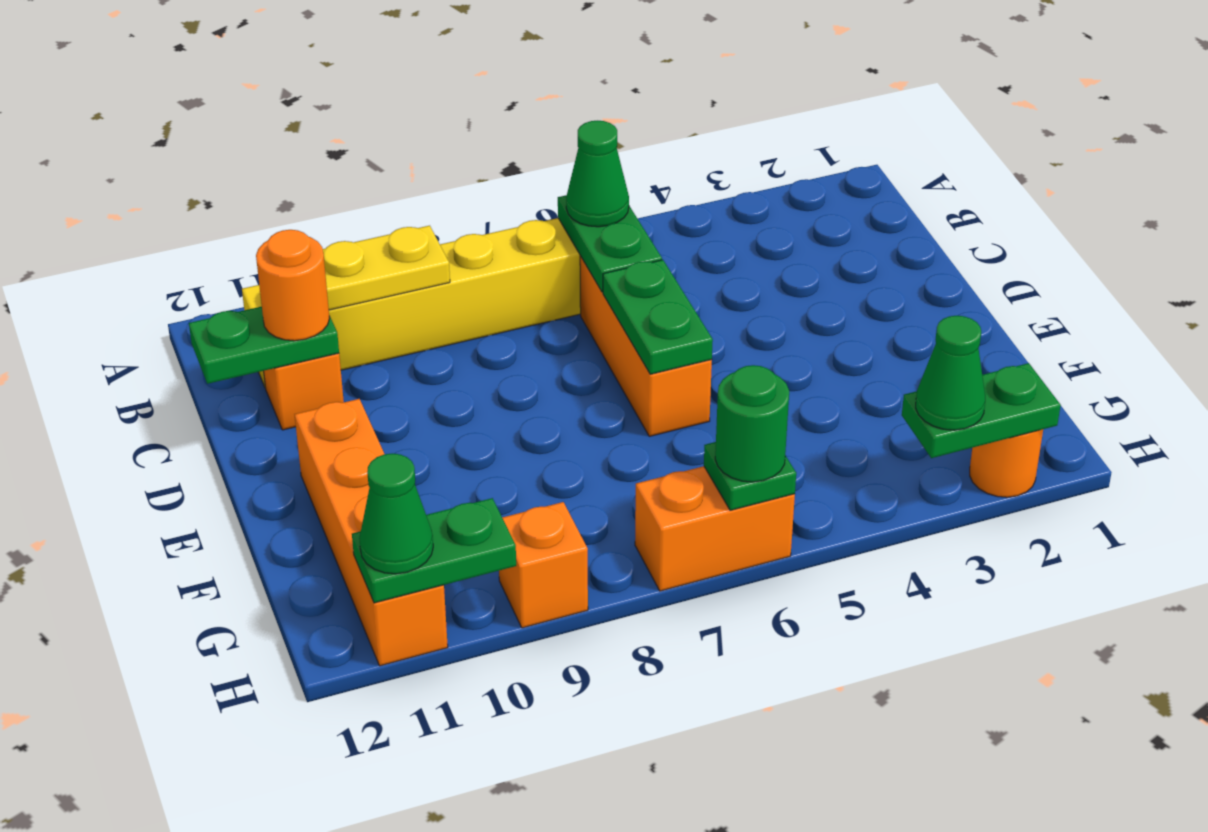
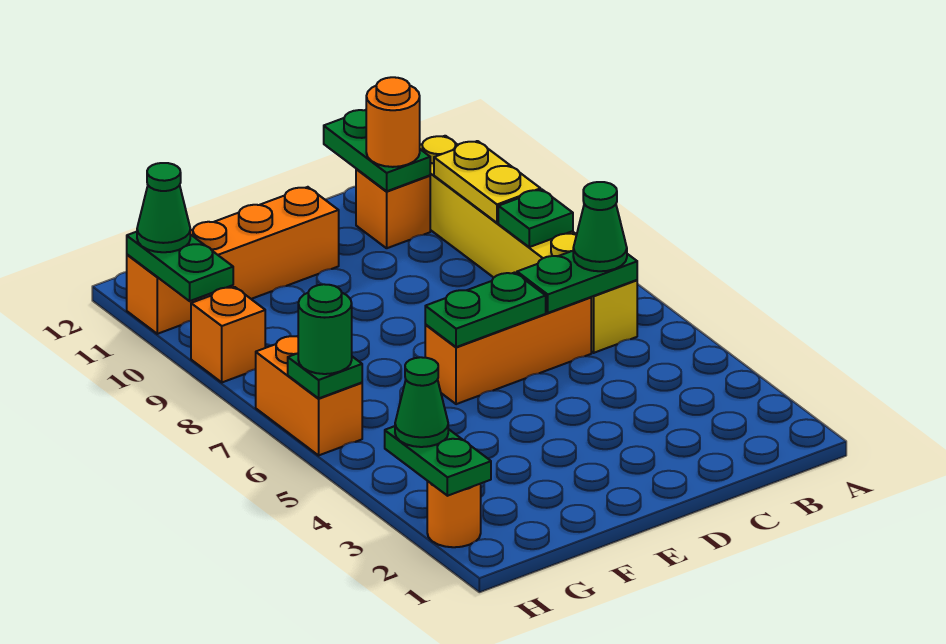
none -> green 1x1 plate [498,190,573,247]

